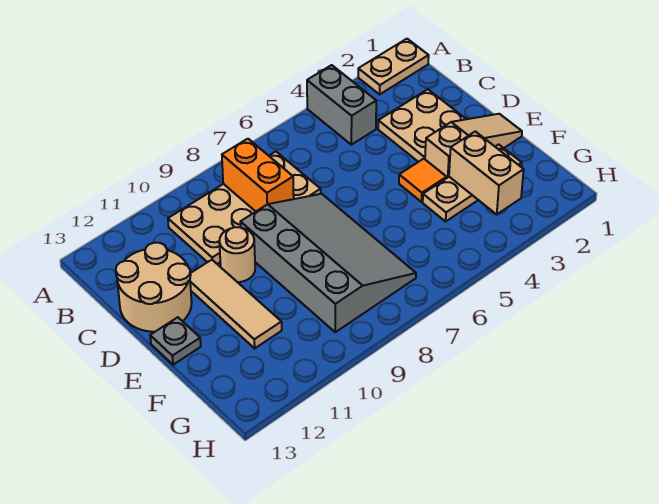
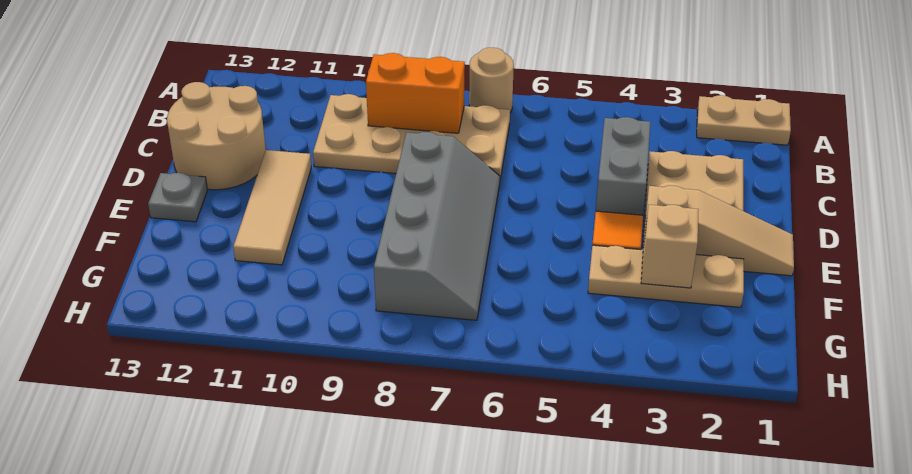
grey 1x2 brick [307,65,376,145] -> grey 1x2 brick moved to [596,117,650,215]
orange 1x2 brick [222,139,294,211] -> orange 1x2 brick turned to [366,53,465,133]
grey 3x4 slope [241,194,416,332] -> grey 2x4 slope [374,132,500,320]
tan 1x1 round brick [219,227,255,282] -> tan 1x1 round brick moved to [469,48,514,113]
tan 1x2 brick [449,131,524,214] -> tan 1x1 brick [641,205,699,288]

